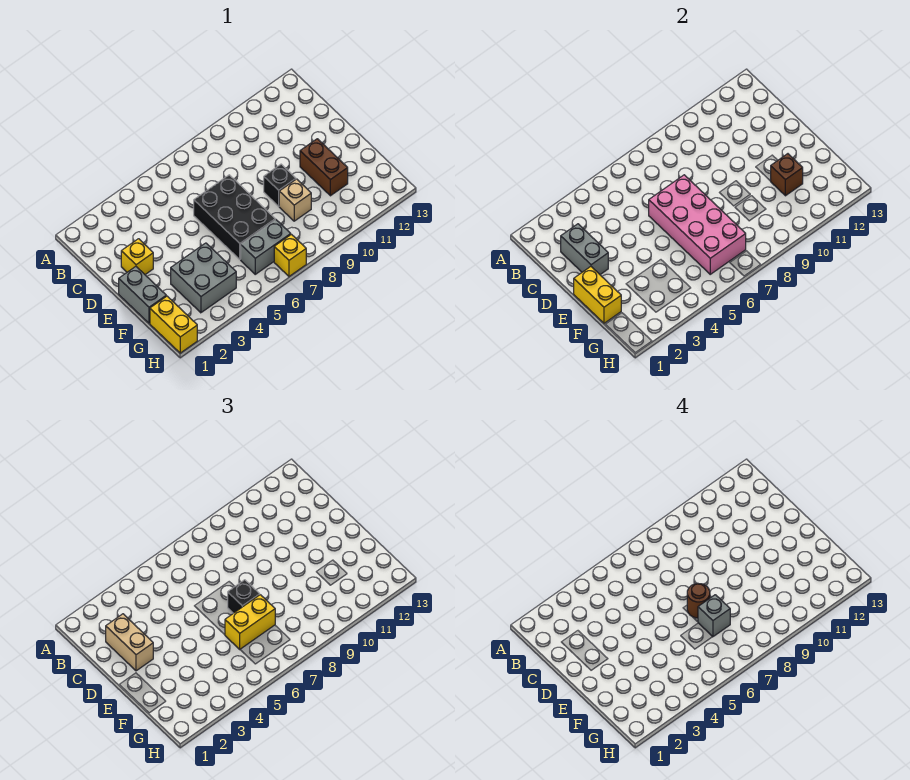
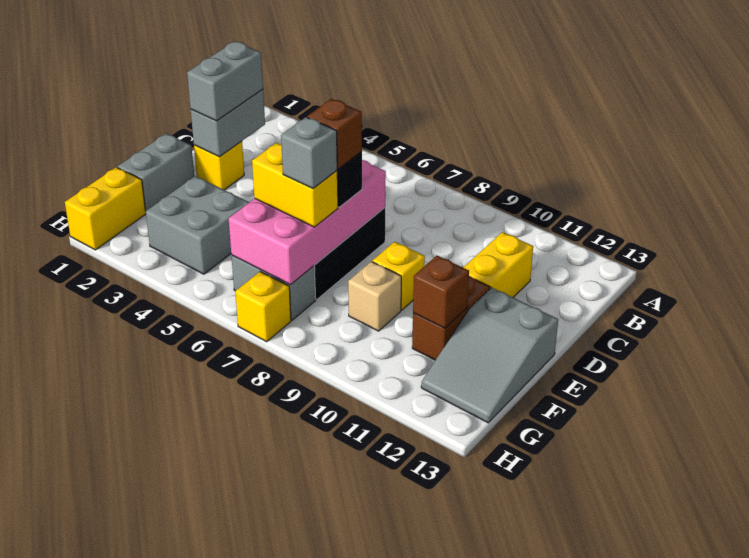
tan 1x2 brick [106,614,153,671] -> grey 1x2 brick [187,41,263,121]
yellow 1x2 brick [574,267,621,323] -> yellow 1x2 brick moved to [463,232,533,297]
brown 1x1 round brick [687,583,710,618] -> brown 1x1 brick [307,99,362,169]
black 1x1 brick [264,164,296,206] -> yellow 1x1 brick [372,242,425,310]
none -> grey 2x3 slope [421,288,558,423]

